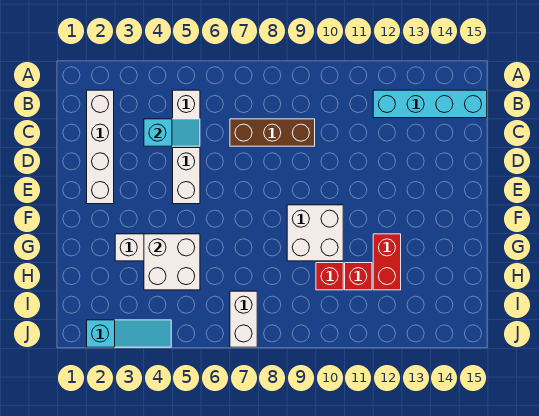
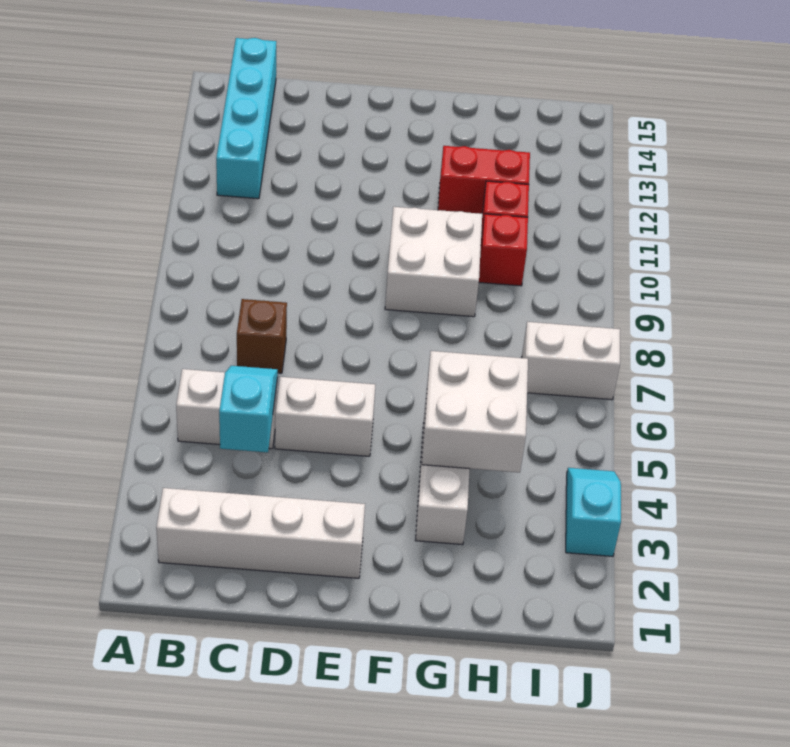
brown 1x3 brick [230,119,315,146] -> brown 1x1 brick [237,299,287,373]
cyan 1x3 slope [87,320,171,347] -> cyan 1x2 slope [566,468,621,556]

